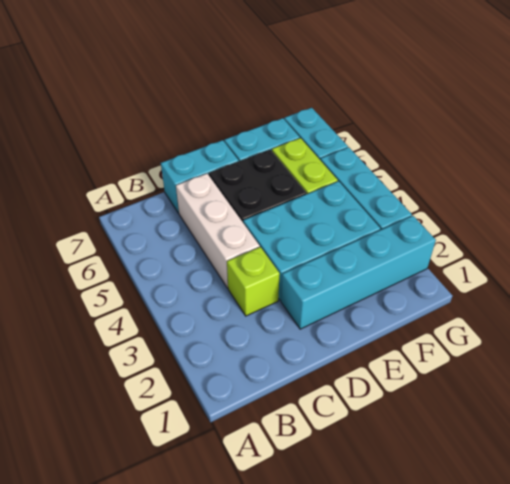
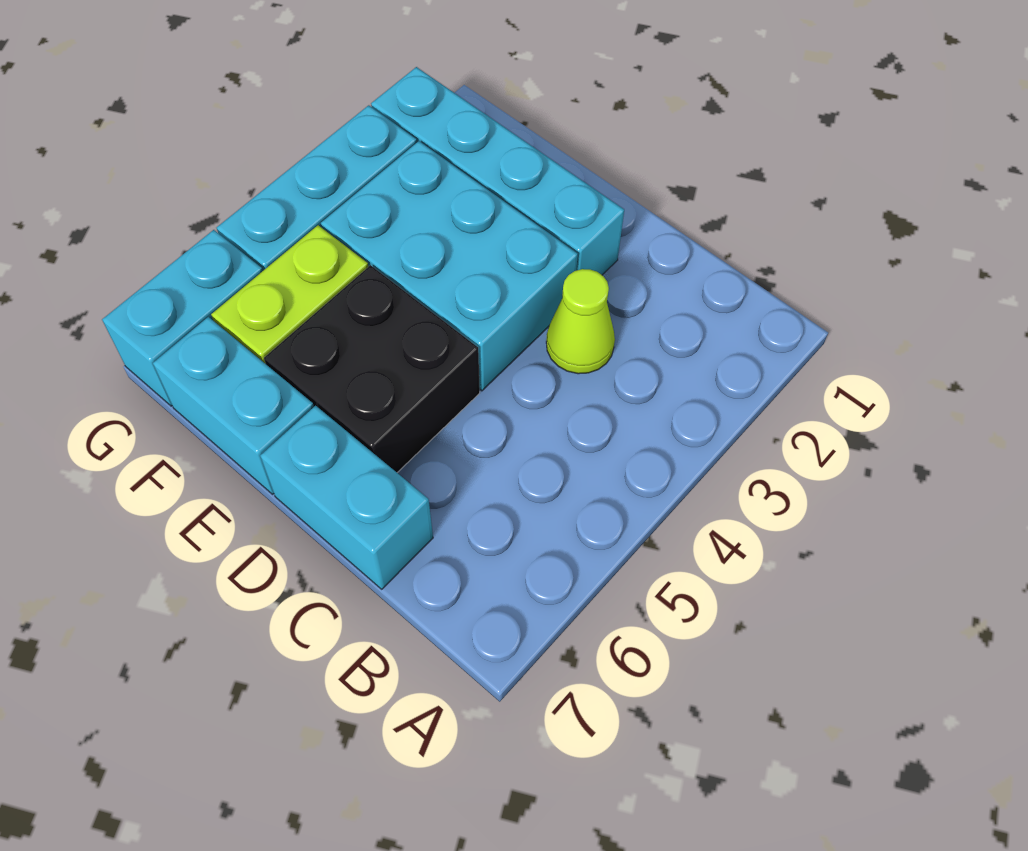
lime 1x1 brick [227,247,280,316] -> lime 1x1 cone [546,269,615,374]
white 1x3 brick [176,174,260,288] -> none

